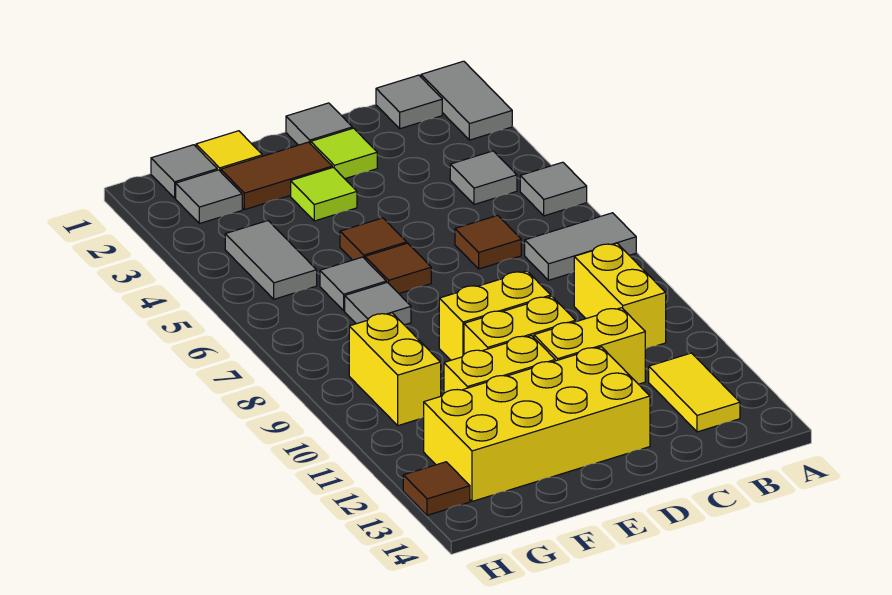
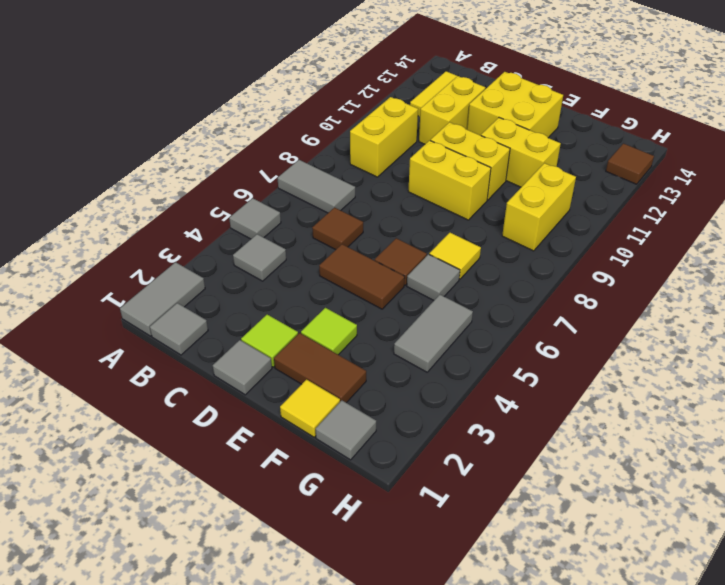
yellow 1x2 brick [534,308,645,384] -> yellow 1x2 brick turned to [419,76,485,144]
yellow 2x4 brick [424,347,650,501] -> yellow 2x2 brick [467,72,563,138]
brown 1x1 tile [340,218,407,260] -> brown 1x2 tile [319,244,405,309]
grey 1x1 tile [345,282,411,325] -> yellow 1x1 tile [429,233,481,279]
grey 1x1 tile [176,170,242,224] -> none

